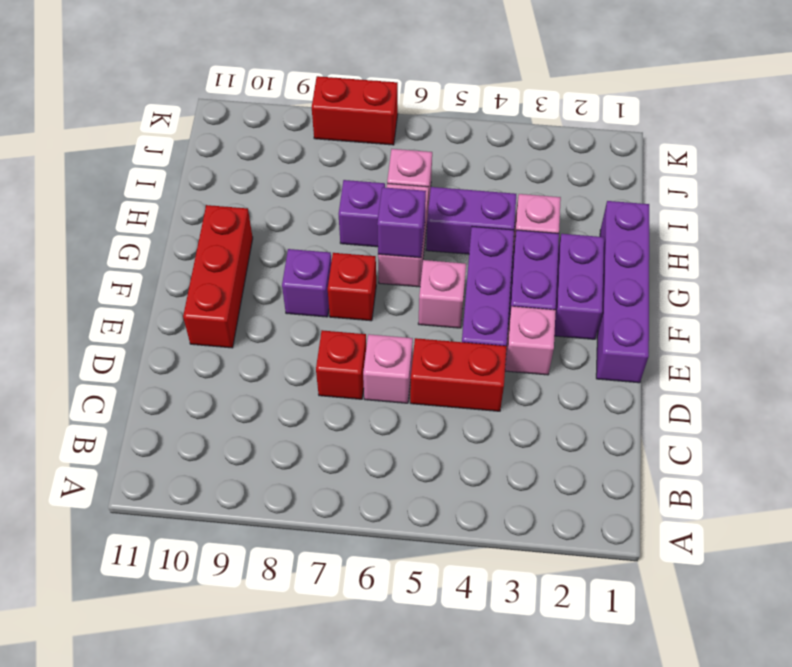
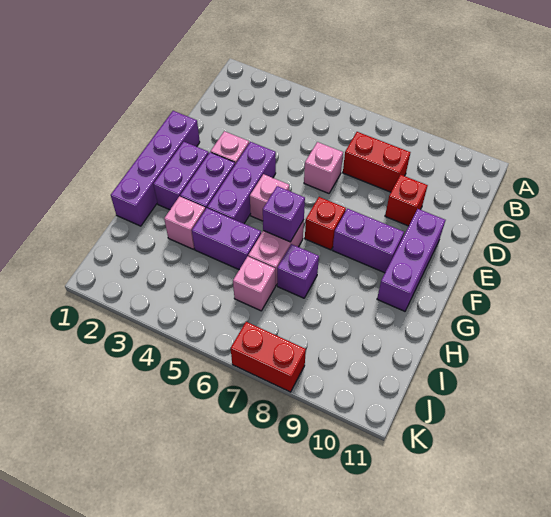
red 1x2 brick [410,338,507,411] -> red 1x2 brick moved to [343,132,411,192]
red 1x1 brick [316,330,366,399] -> red 1x1 brick moved to [385,175,428,226]
red 1x3 brick [183,205,253,348] -> purple 1x3 brick [377,209,445,311]
purple 1x1 brick [282,249,331,317] -> purple 1x2 brick [333,208,404,273]

